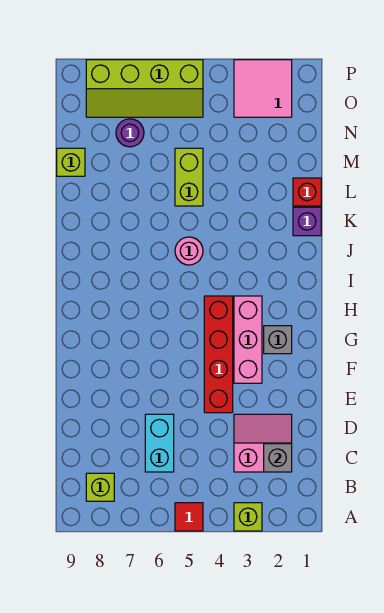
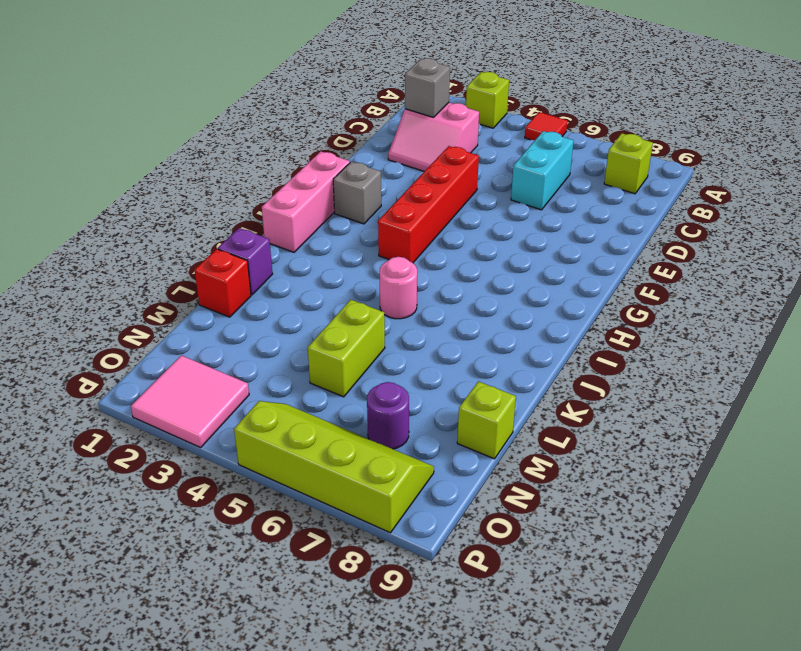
pink 1x3 brick [234,296,262,383] -> pink 1x3 brick moved to [262,152,350,252]

